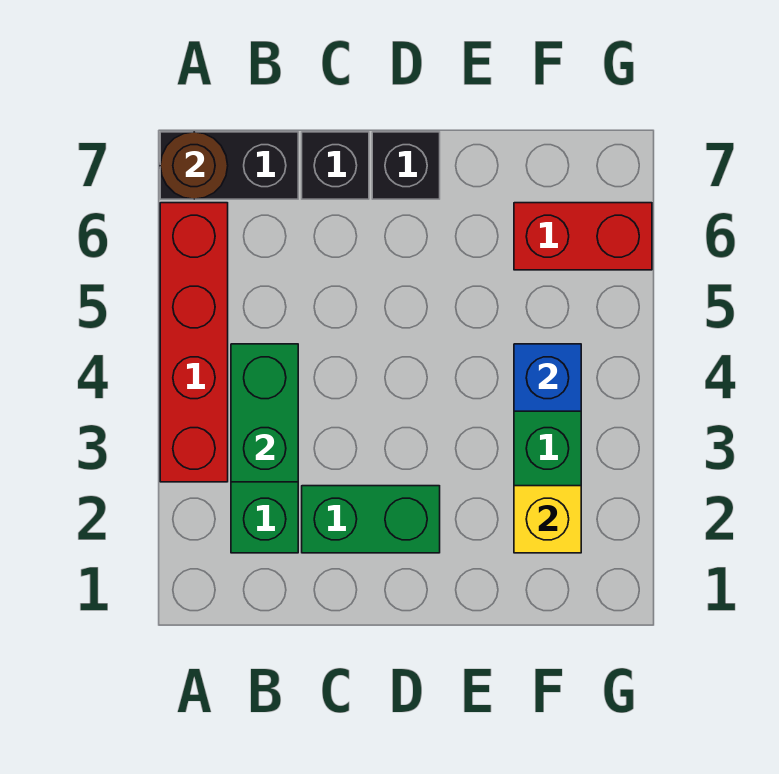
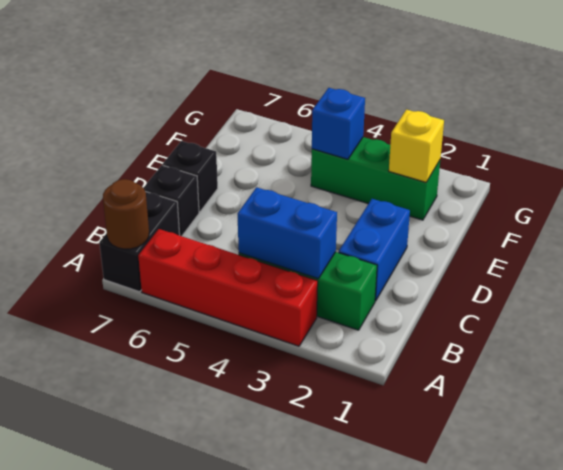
green 1x2 brick [231,344,298,482] -> blue 1x2 brick [238,187,337,279]
green 1x2 brick [302,486,440,553] -> blue 1x2 brick [339,199,410,301]
red 1x2 brick [514,203,652,270] -> none

